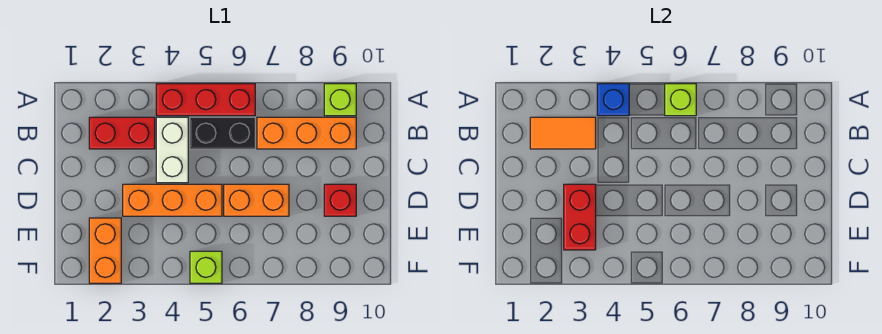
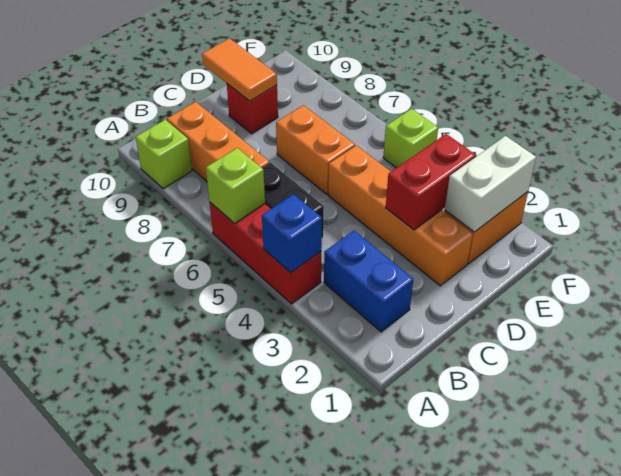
red 1x2 brick [89,117,155,149] -> blue 1x2 brick [324,231,413,332]
orange 1x2 tile [530,117,596,149] -> orange 1x2 tile moved to [202,38,277,101]
white 1x2 brick [156,117,188,183] -> white 1x2 brick moved to [445,136,536,232]
orange 1x3 brick [123,184,222,216] -> orange 1x4 brick [328,145,473,286]

